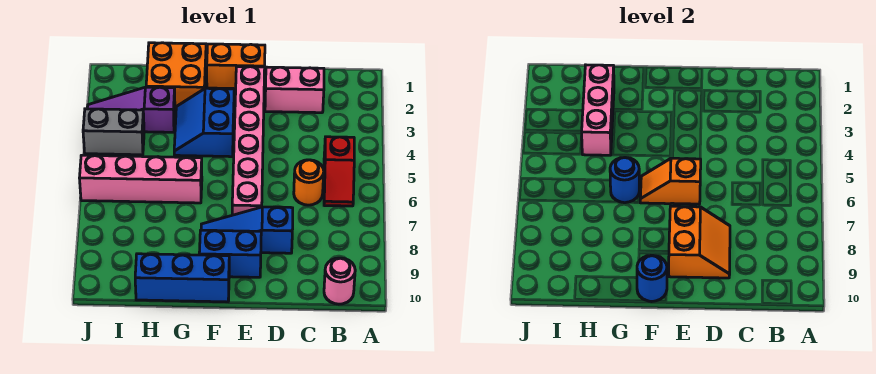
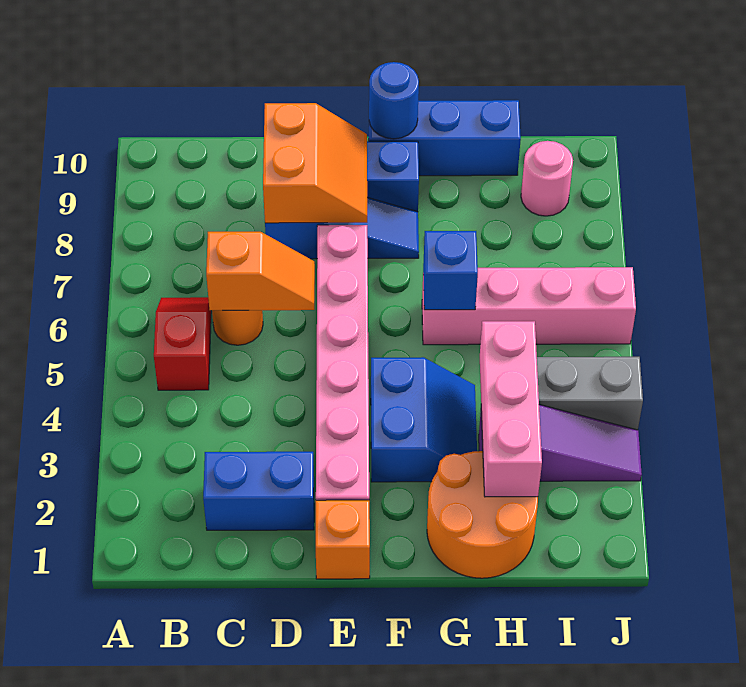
pink 1x1 round brick [324,258,355,304] -> pink 1x1 round brick moved to [521,141,573,216]
pink 1x2 brick [265,67,324,113] -> blue 1x2 brick [203,452,314,530]
orange 2x2 slope [669,206,730,278] -> orange 2x2 slope turned to [263,103,367,223]
orange 1x2 brick [206,44,265,89] -> orange 1x1 brick [316,500,370,579]
orange 1x2 slope [640,158,701,204] -> orange 1x2 slope moved to [206,232,315,310]
orange 2x2 brick [146,43,206,110] -> orange 2x2 round brick [427,451,538,578]
blue 1x1 round brick [610,157,639,203] -> blue 1x1 brick [423,231,478,310]

